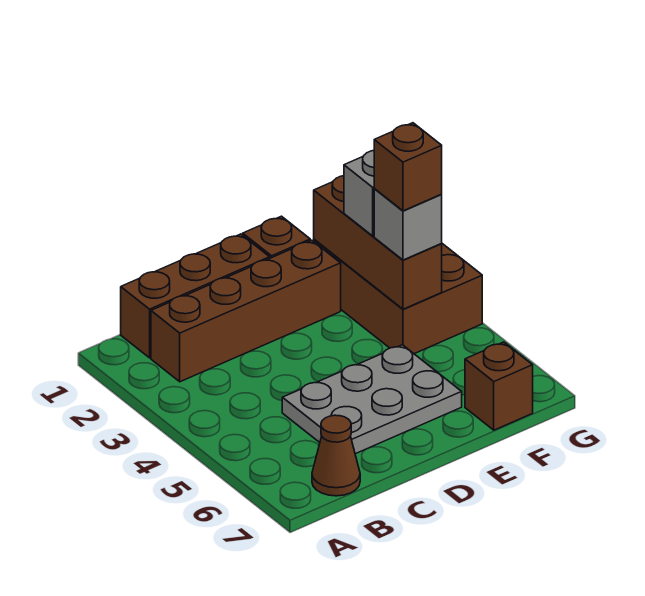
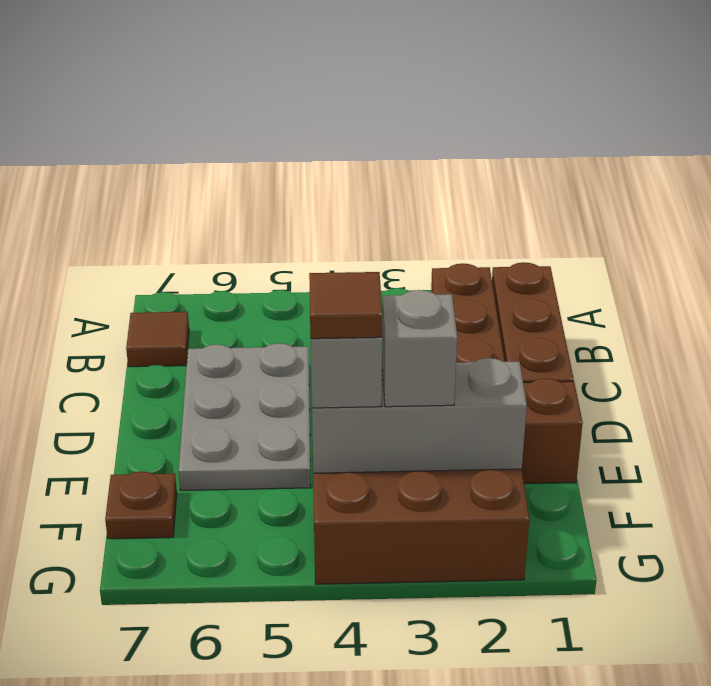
brown 1x1 cone [312,415,360,496] -> brown 1x1 tile [126,312,189,367]
brown 1x3 brick [314,176,442,309] -> grey 1x3 brick [312,358,527,473]
brown 1x1 brick [374,123,442,211] -> brown 1x1 tile [309,272,383,339]
brown 1x1 brick [465,342,533,430] -> brown 1x1 plate [105,471,177,539]

